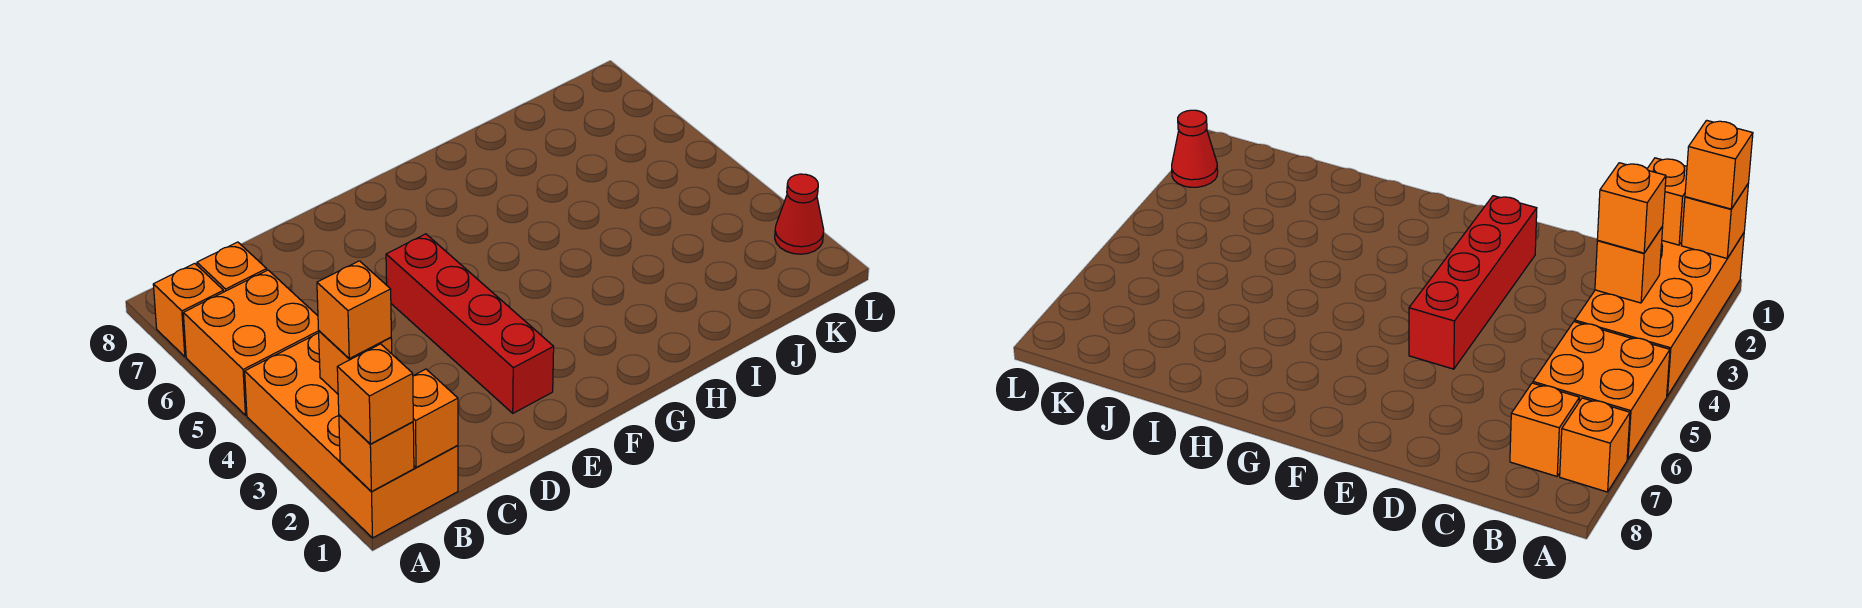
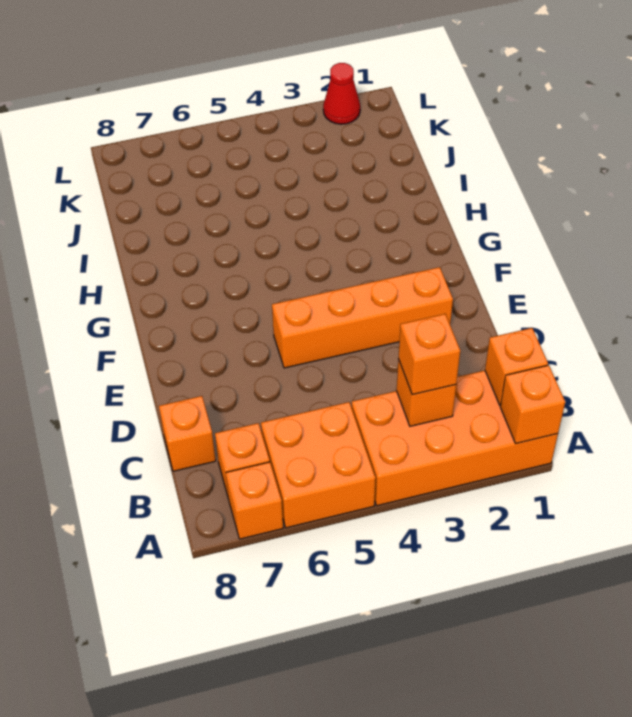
orange 1x1 brick [337,344,413,444] -> orange 1x1 brick moved to [159,396,216,471]
red 1x4 brick [386,234,554,413] -> orange 1x4 brick [272,267,453,368]

